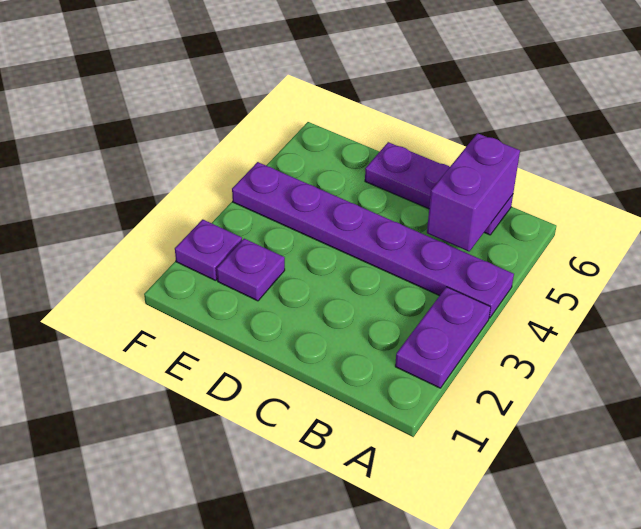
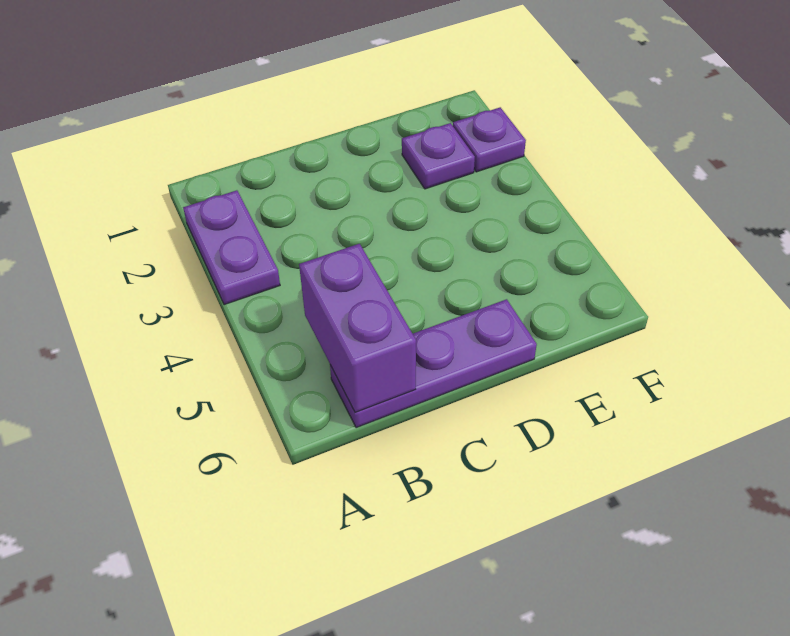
purple 1x6 plate [232,162,514,318] -> none

